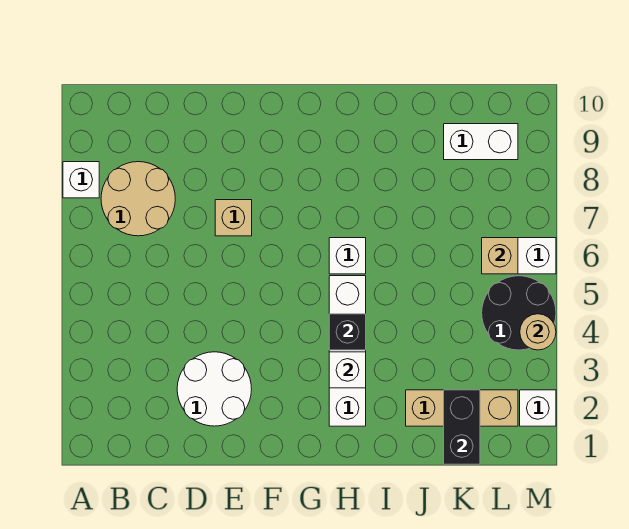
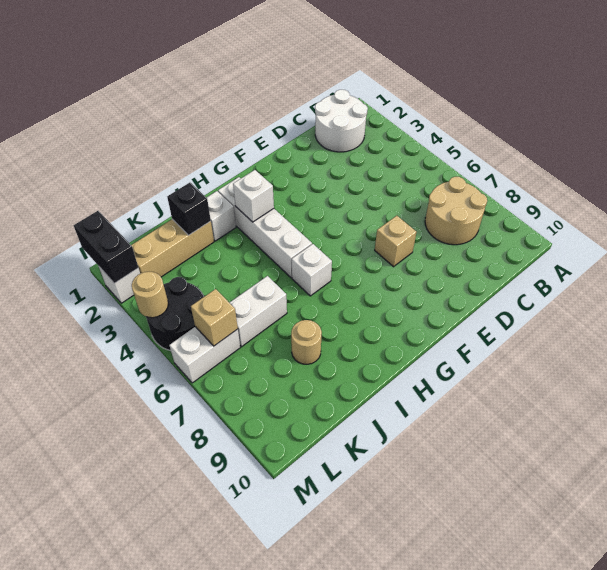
white 1x1 brick [63,162,99,198] -> white 1x1 brick moved to [206,191,236,241]
white 2x2 round brick [177,352,252,426] -> white 2x2 round brick moved to [315,90,368,152]
black 1x1 brick [329,314,366,350] -> black 1x1 brick moved to [167,183,211,235]
none -> tan 1x1 round brick [291,320,322,364]
black 1x2 brick [444,390,480,464] -> black 1x2 brick moved to [74,211,138,283]
white 1x2 brick [444,124,518,160] -> white 1x2 brick moved to [229,276,287,347]

